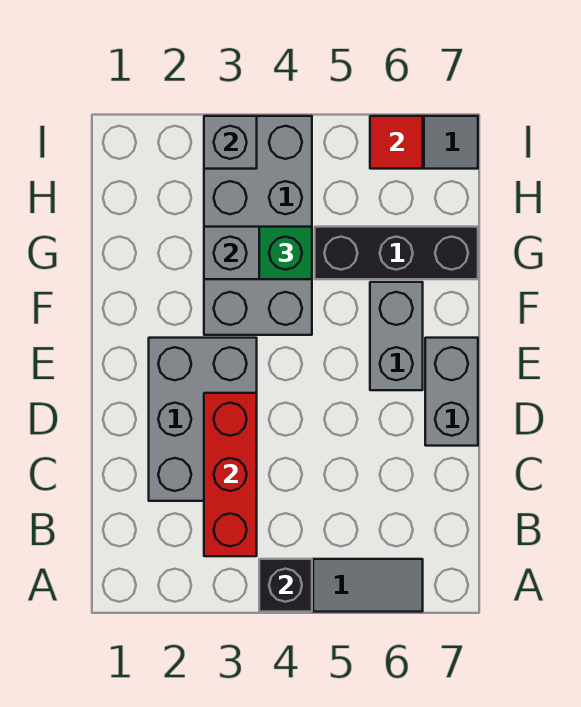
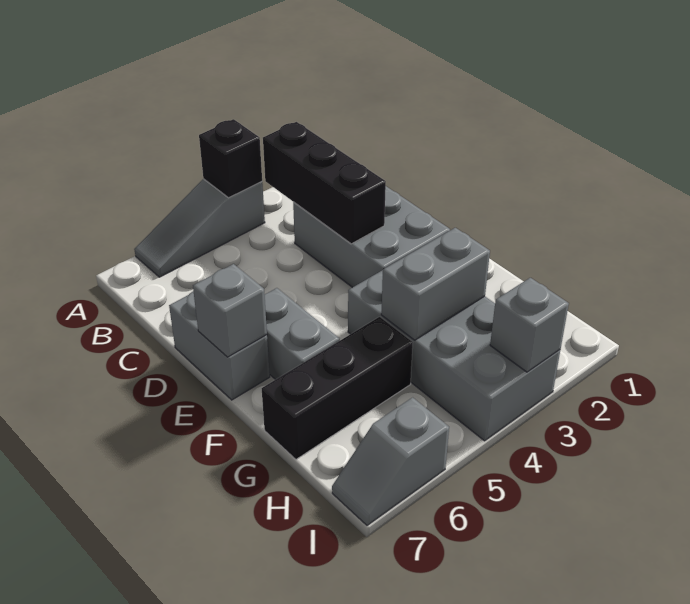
red 1x3 brick [204,393,257,556] -> black 1x3 brick [263,122,386,244]
none -> grey 1x1 brick [193,264,267,357]
green 1x1 brick [259,227,312,279] -> none
red 1x1 tile [370,116,423,169] -> none

